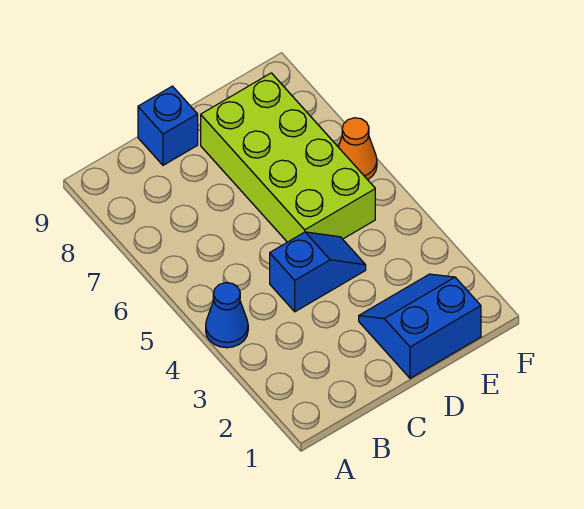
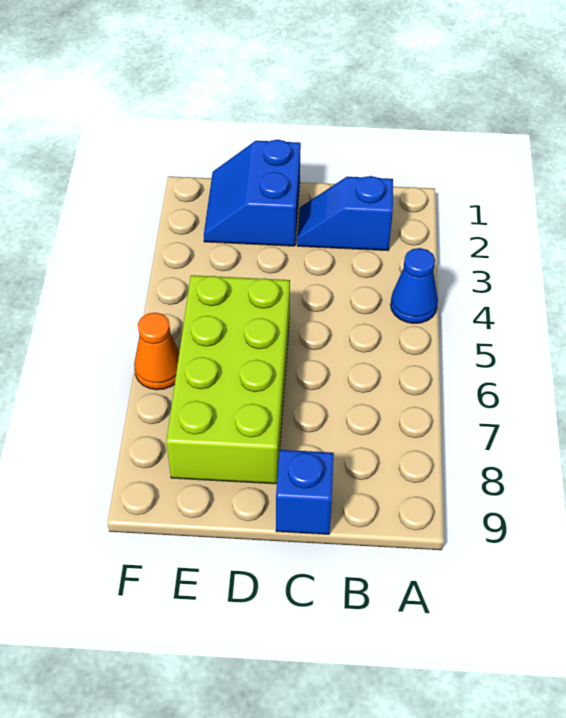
blue 1x2 slope [270,232,366,312] -> blue 1x2 slope moved to [297,176,393,251]
blue 2x2 slope [359,274,481,378] -> blue 2x2 slope turned to [204,140,301,246]

